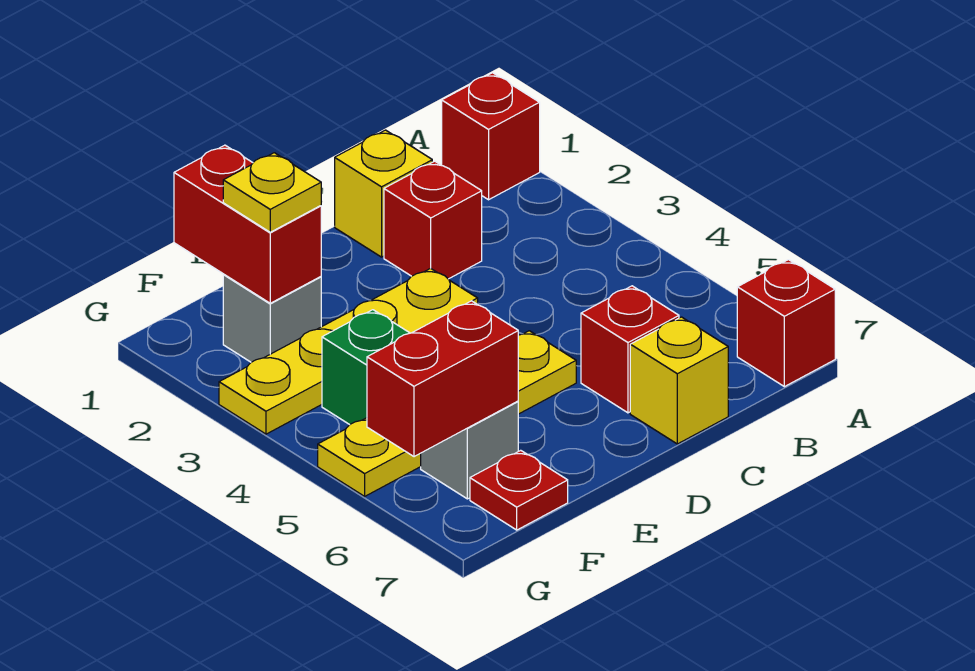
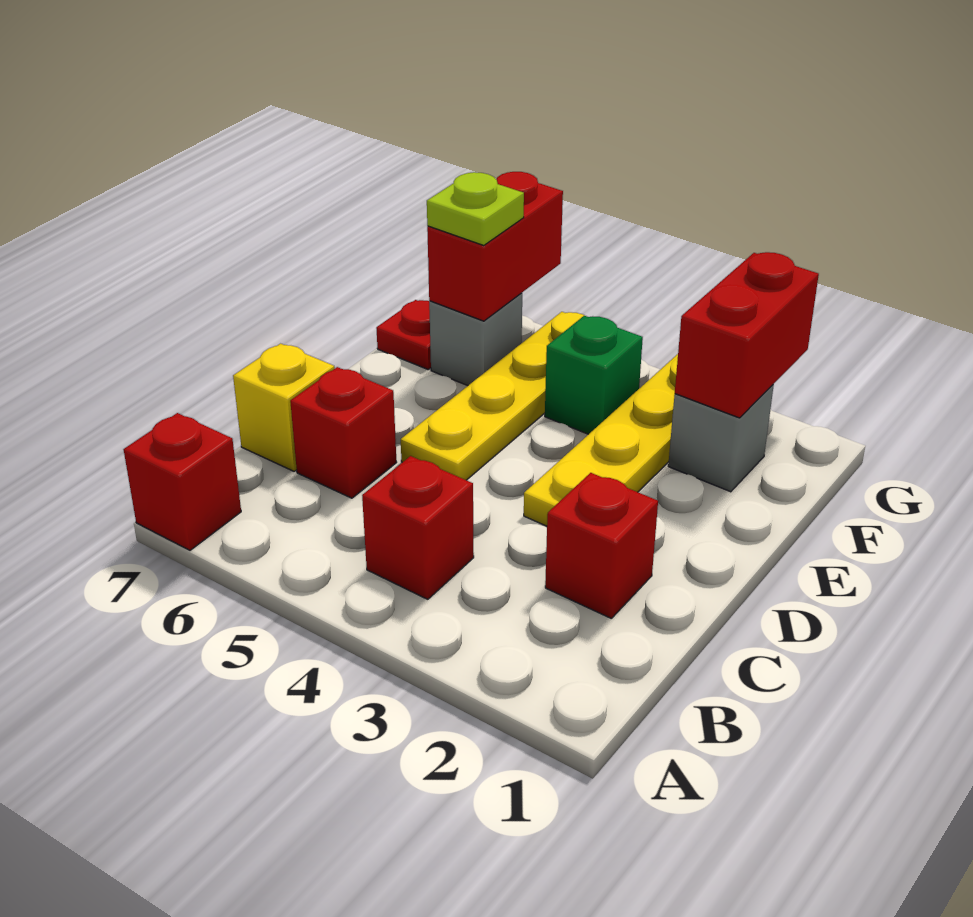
red 1x1 brick [442,73,540,200] -> red 1x1 brick moved to [362,456,474,599]
yellow 1x1 brick [335,130,432,257] -> none
red 1x2 brick [174,145,321,303] -> red 1x2 brick turned to [675,252,819,418]
yellow 1x1 plate [223,153,321,232] -> none
none -> lime 1x1 plate [427,172,524,246]

